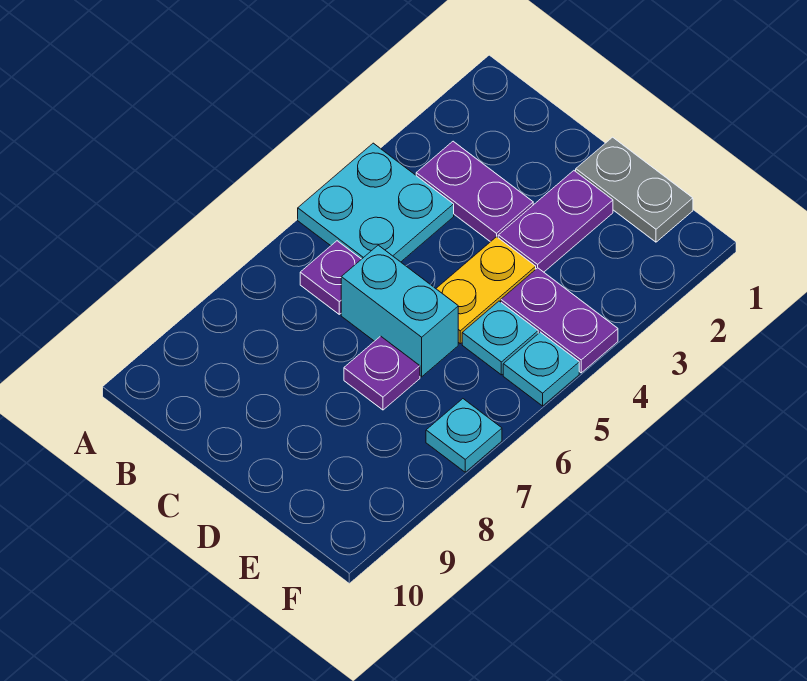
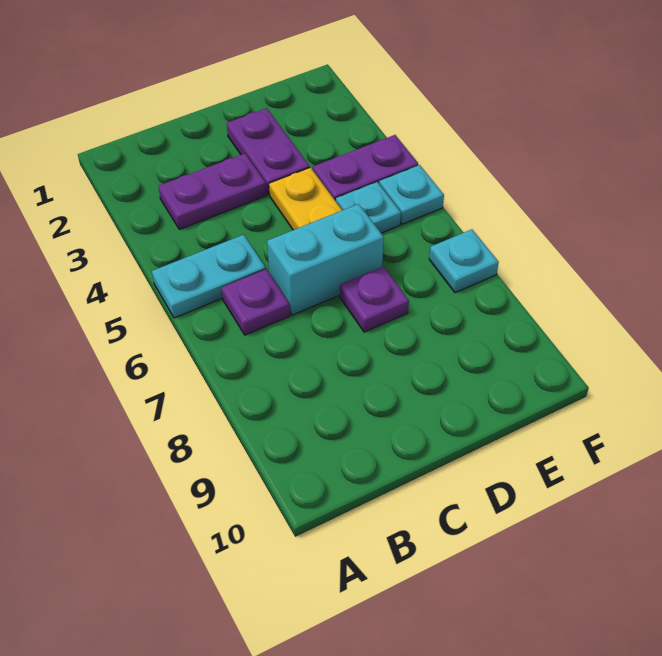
cyan 2x2 plate [298,143,454,262] -> cyan 1x2 plate [152,235,266,318]
grey 1x2 plate [576,137,693,242] -> none

